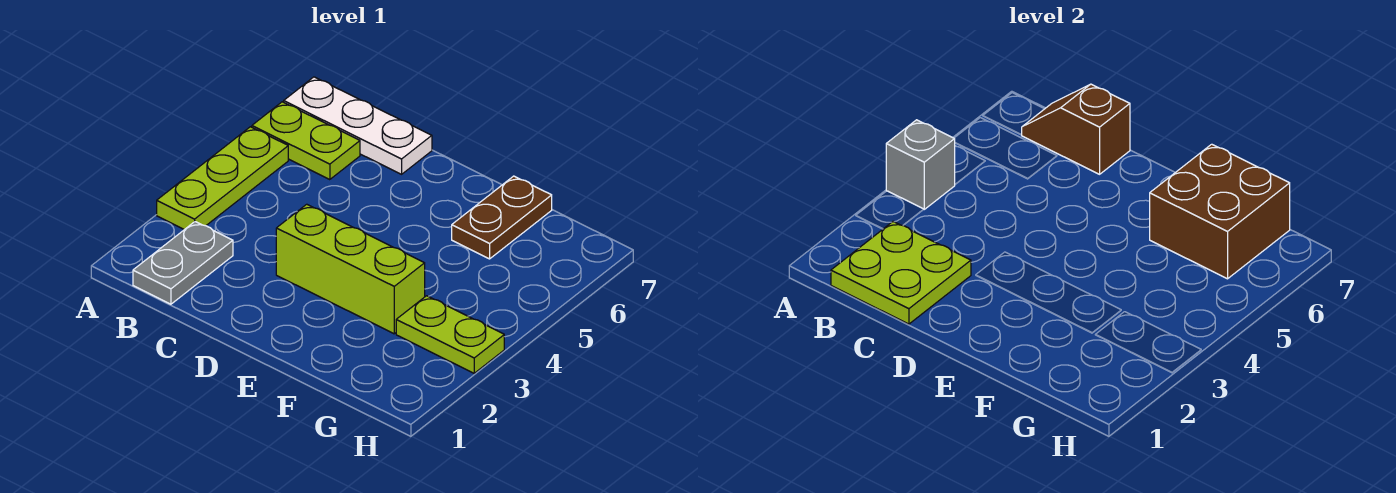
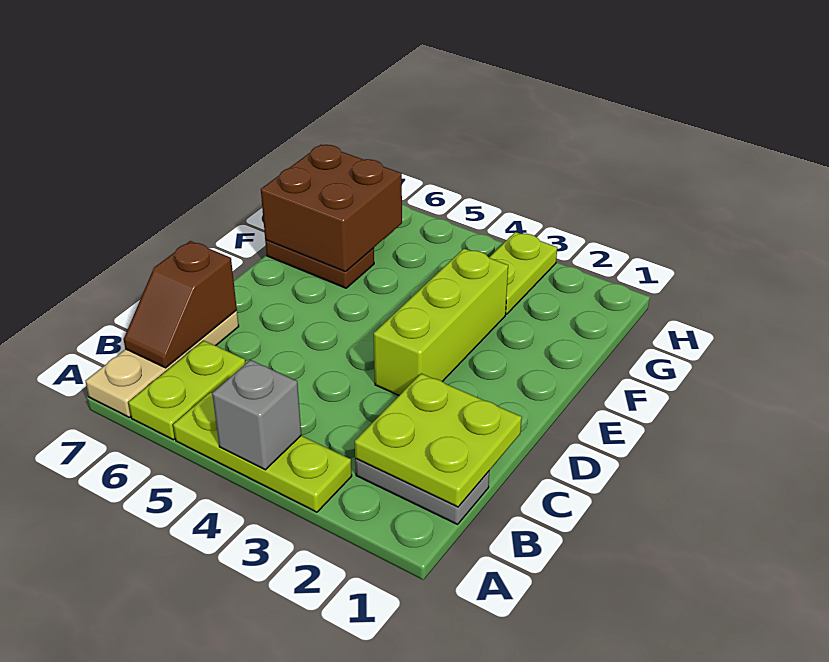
white 1x3 plate [284,77,432,174] -> tan 1x3 plate [86,310,239,417]

